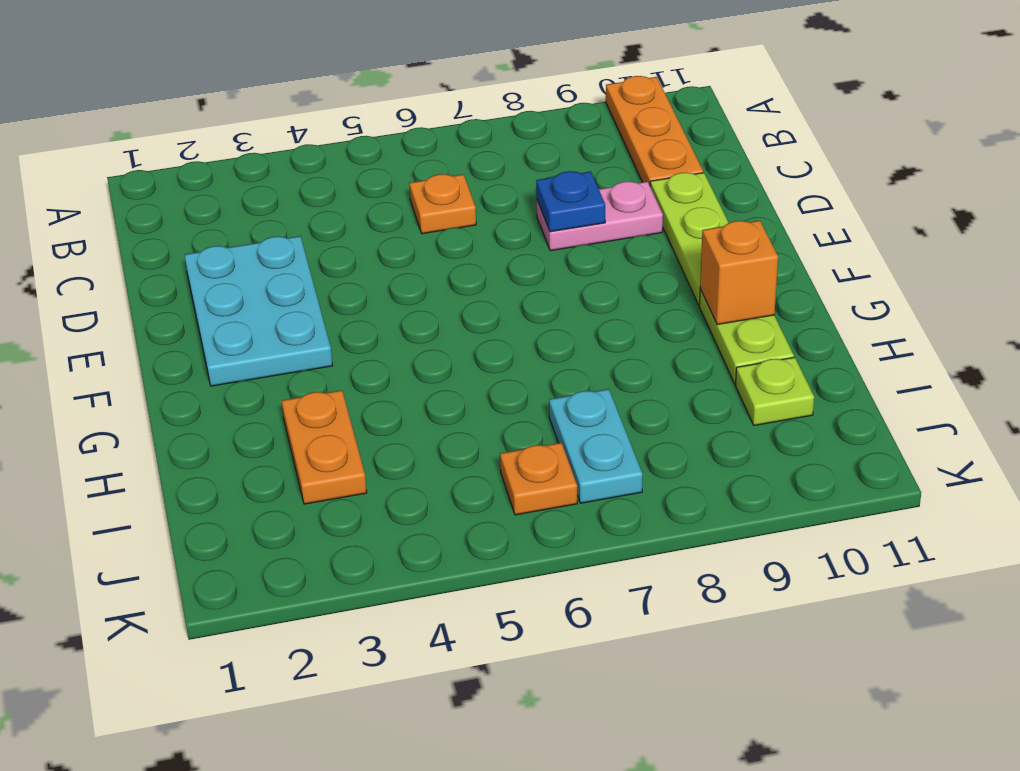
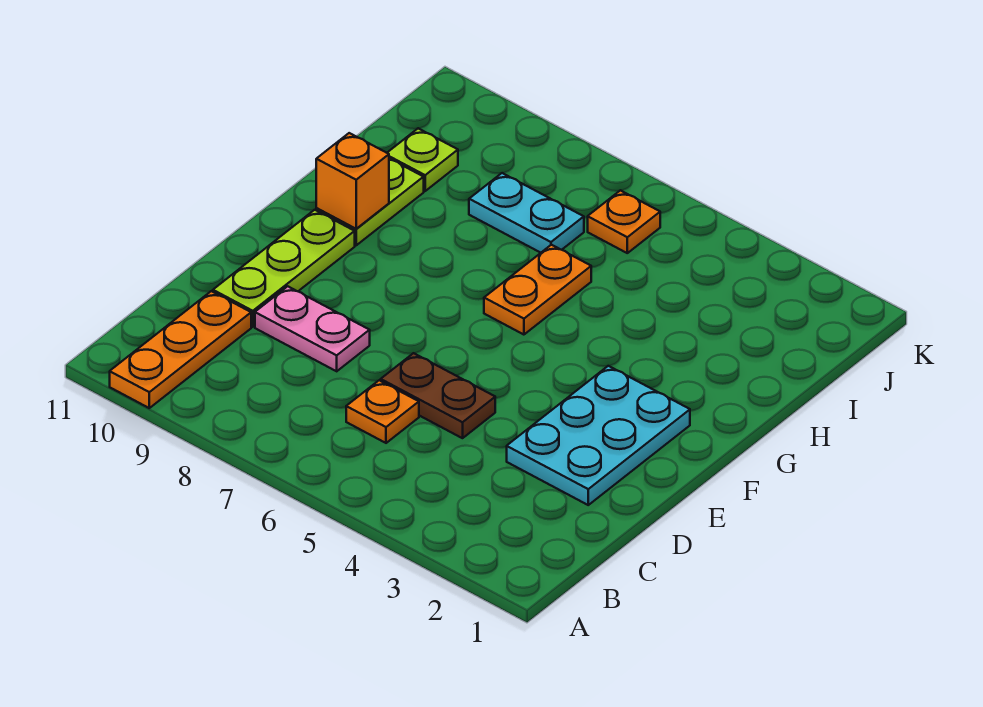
none -> brown 1x2 plate [381,353,495,438]
blue 1x1 plate [536,171,605,232] -> none
orange 1x2 plate [282,390,367,504] -> orange 1x2 plate moved to [484,245,591,335]
cyan 1x2 plate [549,389,643,503] -> cyan 1x2 plate turned to [469,173,584,253]

